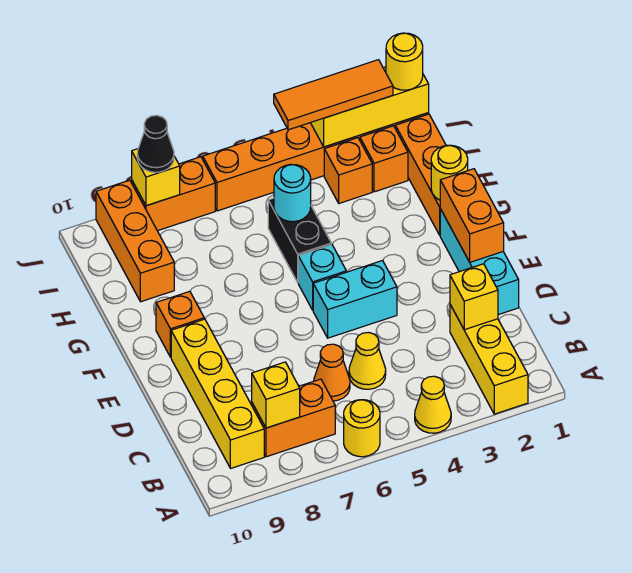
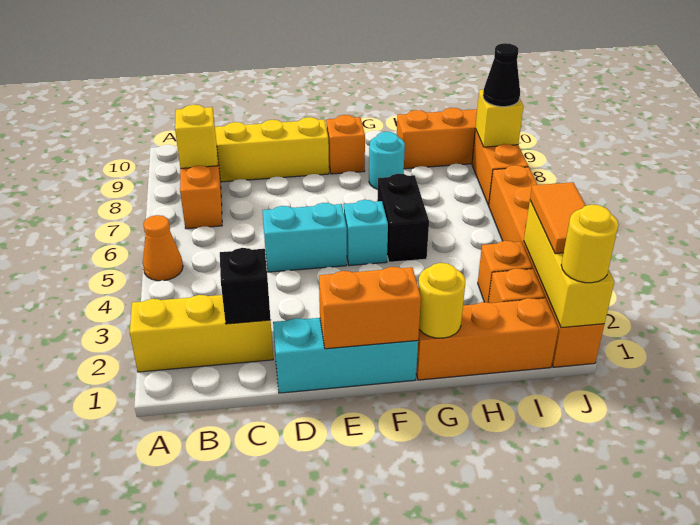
yellow 1x1 cone [415,376,451,433] -> none
yellow 1x1 round brick [344,400,380,457] -> none
yellow 1x1 brick [450,264,498,330] -> black 1x1 brick [220,248,271,324]
yellow 1x1 cone [349,333,386,389] -> none
orange 1x1 cone [314,344,350,401] -> orange 1x1 cone moved to [143,215,183,281]
cyan 1x2 brick [313,261,397,338] -> cyan 1x2 brick turned to [262,203,347,272]
black 1x2 brick [268,198,331,282] -> black 1x2 brick turned to [377,174,429,262]
cyan 1x1 round brick [274,164,311,222] -> cyan 1x1 round brick moved to [369,132,405,189]
orange 1x3 tile [274,60,393,130] -> orange 1x2 tile [530,182,586,254]

